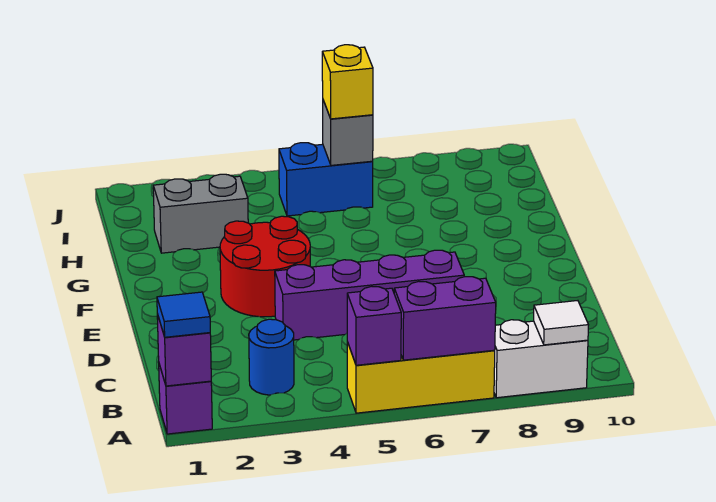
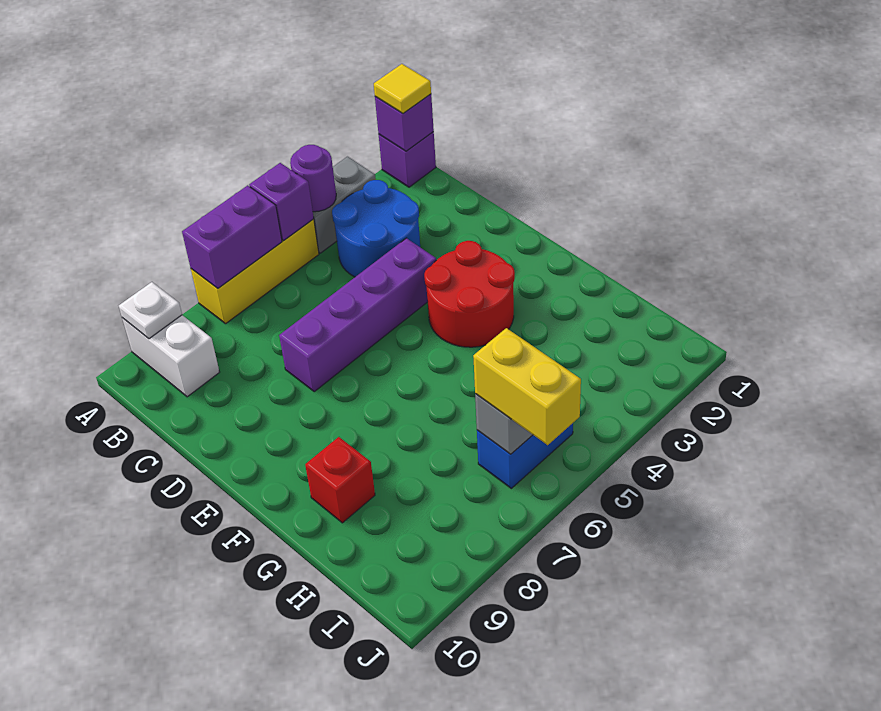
blue 1x1 tile [157,292,210,337] -> yellow 1x1 tile [374,64,431,114]
none -> purple 1x1 round brick [290,145,336,212]
white 1x2 brick [494,320,588,398] -> white 1x2 brick turned to [122,315,219,397]
white 1x1 tile [534,301,588,345] -> white 1x1 plate [119,282,182,339]
blue 1x1 round brick [249,319,294,395] -> blue 2x2 round brick [332,180,420,277]
none -> red 1x1 brick [305,437,375,523]
grey 1x2 brick [153,174,248,253] -> grey 1x2 brick moved to [313,157,376,253]
yellow 1x1 brick [322,45,373,119] -> yellow 1x2 brick [473,328,581,445]

